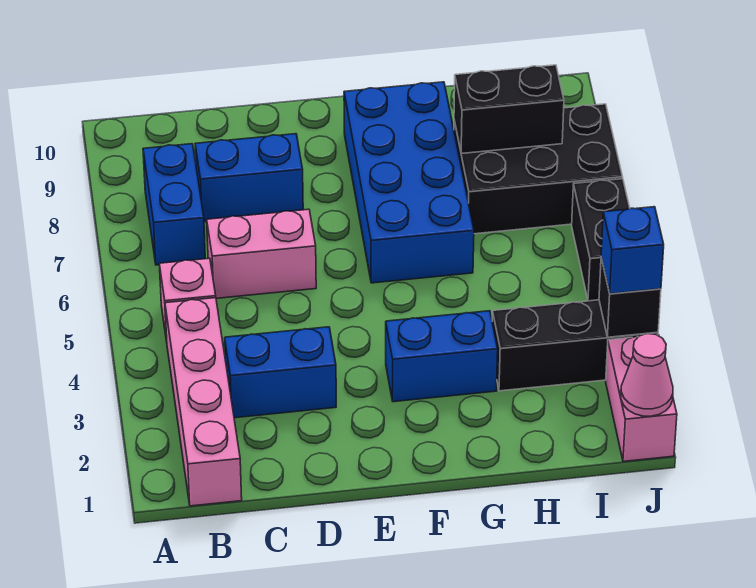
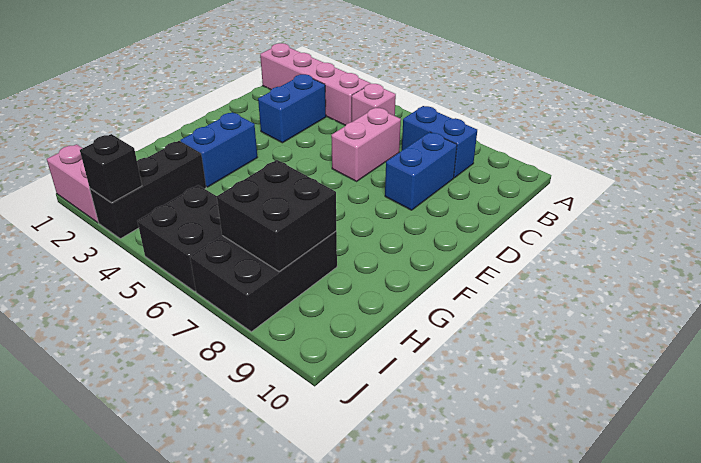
blue 2x4 brick [344,82,474,283] -> none
black 1x2 brick [454,65,564,154] -> black 2x2 brick [217,160,336,272]
pink 1x1 cone [621,334,673,416] -> none
blue 1x1 brick [601,207,664,294] -> none
black 1x2 brick [572,179,630,301] -> black 2x2 brick [137,185,222,292]

